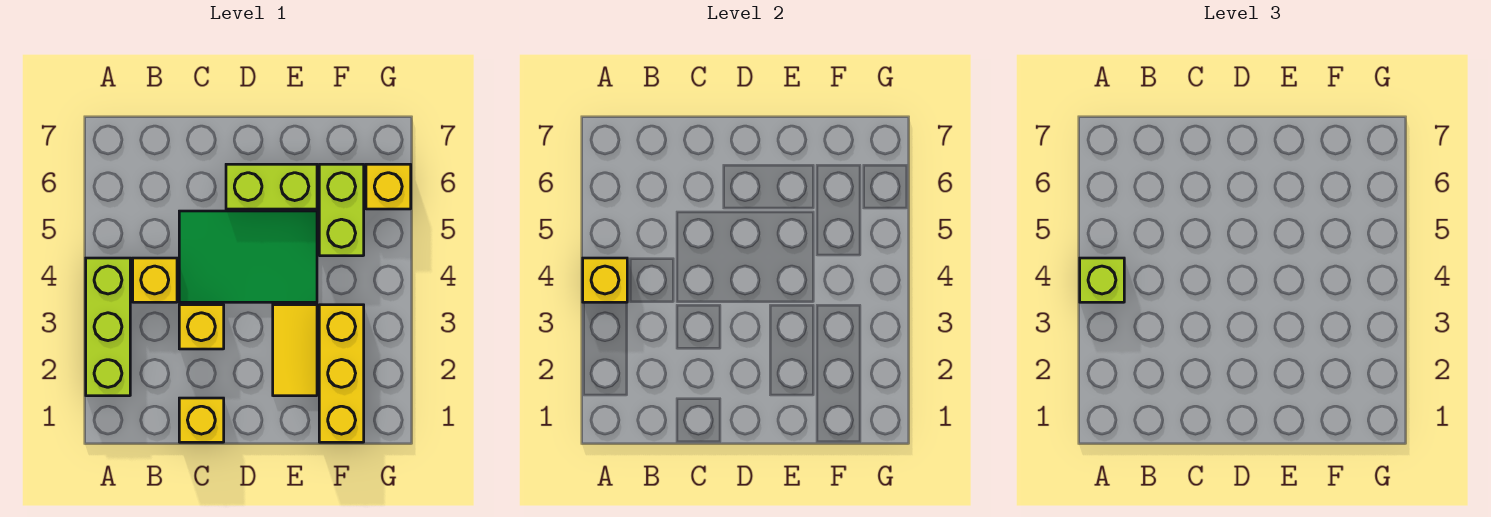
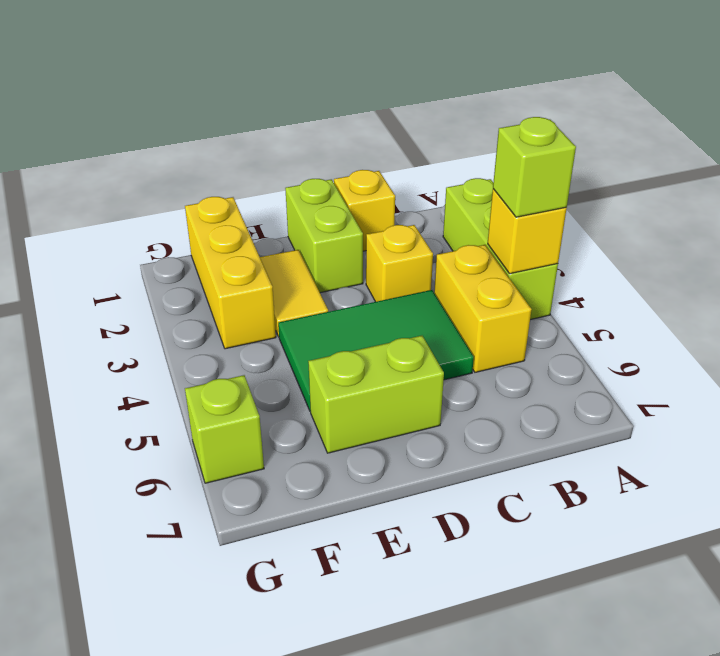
yellow 1x1 brick [133,258,177,302] -> yellow 1x2 brick [434,245,532,372]
lime 1x2 brick [319,164,364,256] -> lime 1x2 brick moved to [285,179,363,293]
yellow 1x1 brick [366,164,411,209] -> lime 1x1 brick [185,375,264,483]

